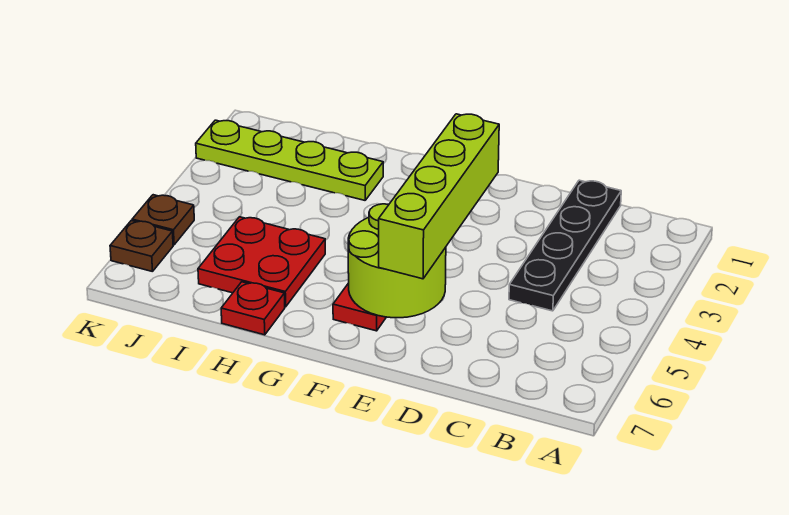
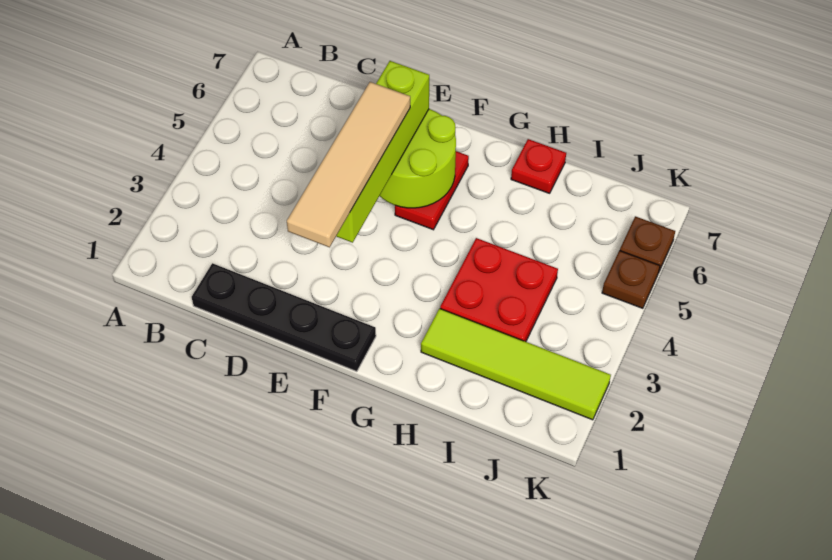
black 1x4 plate [509,180,621,311] -> black 1x4 plate turned to [192,263,376,371]
none -> tan 1x4 tile [287,82,410,247]
lime 1x4 plate [196,120,383,200] -> lime 1x4 tile [421,309,611,420]
red 2x2 plate [198,217,325,307] -> red 2x2 plate moved to [440,238,558,342]

